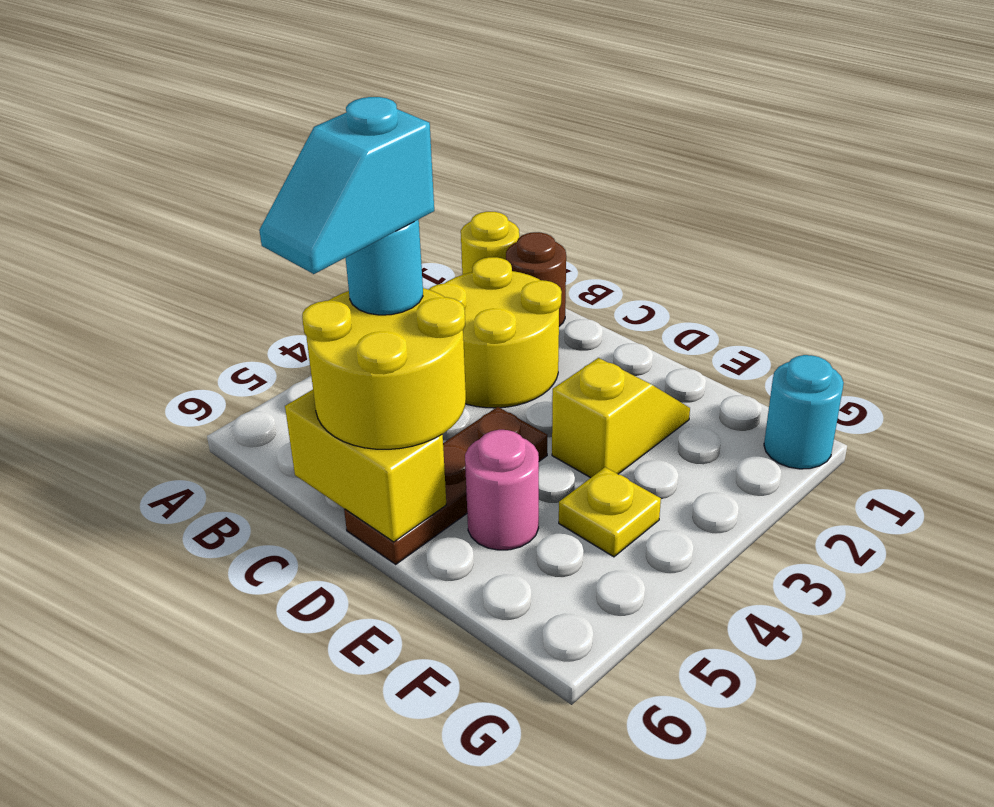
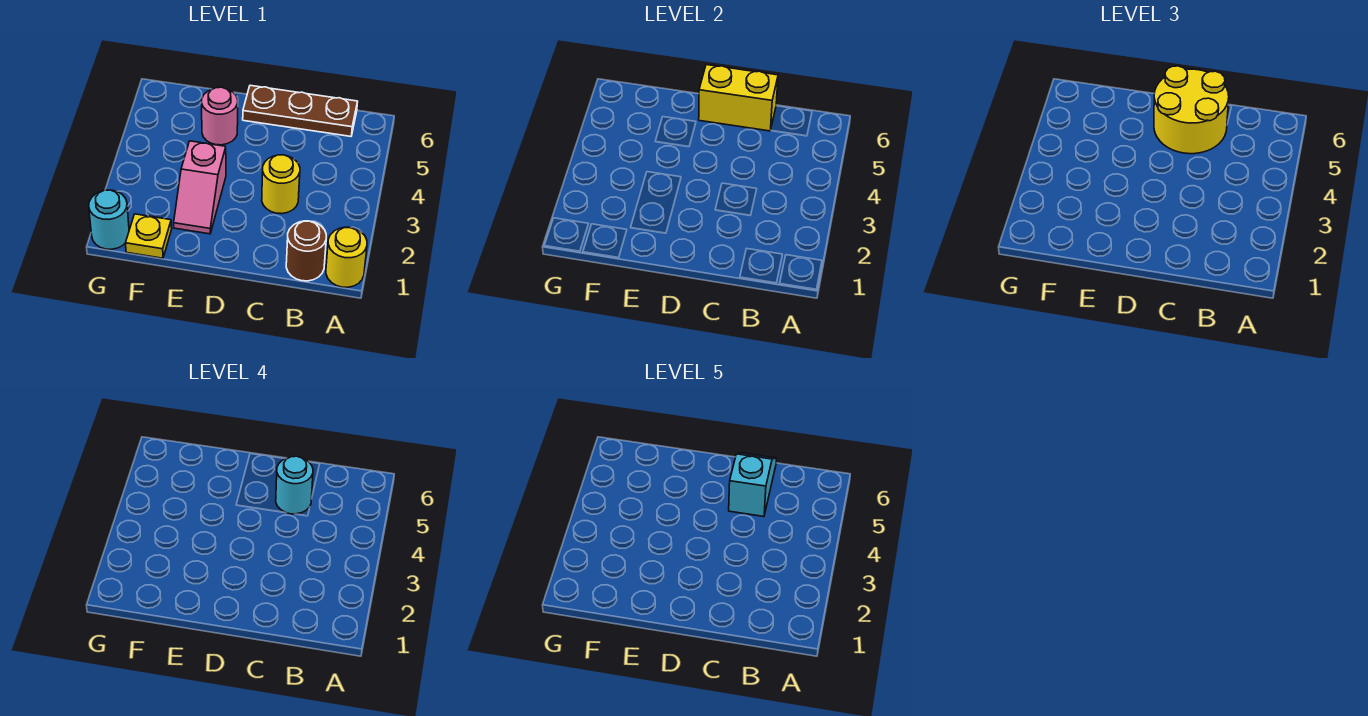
yellow 2x2 round brick [428,257,562,408] -> yellow 1x1 round brick [262,155,300,214]
brown 1x3 plate [344,407,547,564] -> brown 1x3 plate turned to [243,85,358,136]
yellow 1x2 slope [552,358,690,478] -> pink 1x2 slope [174,141,226,234]
yellow 1x1 plate [559,467,661,557] -> yellow 1x1 plate moved to [126,214,172,258]

